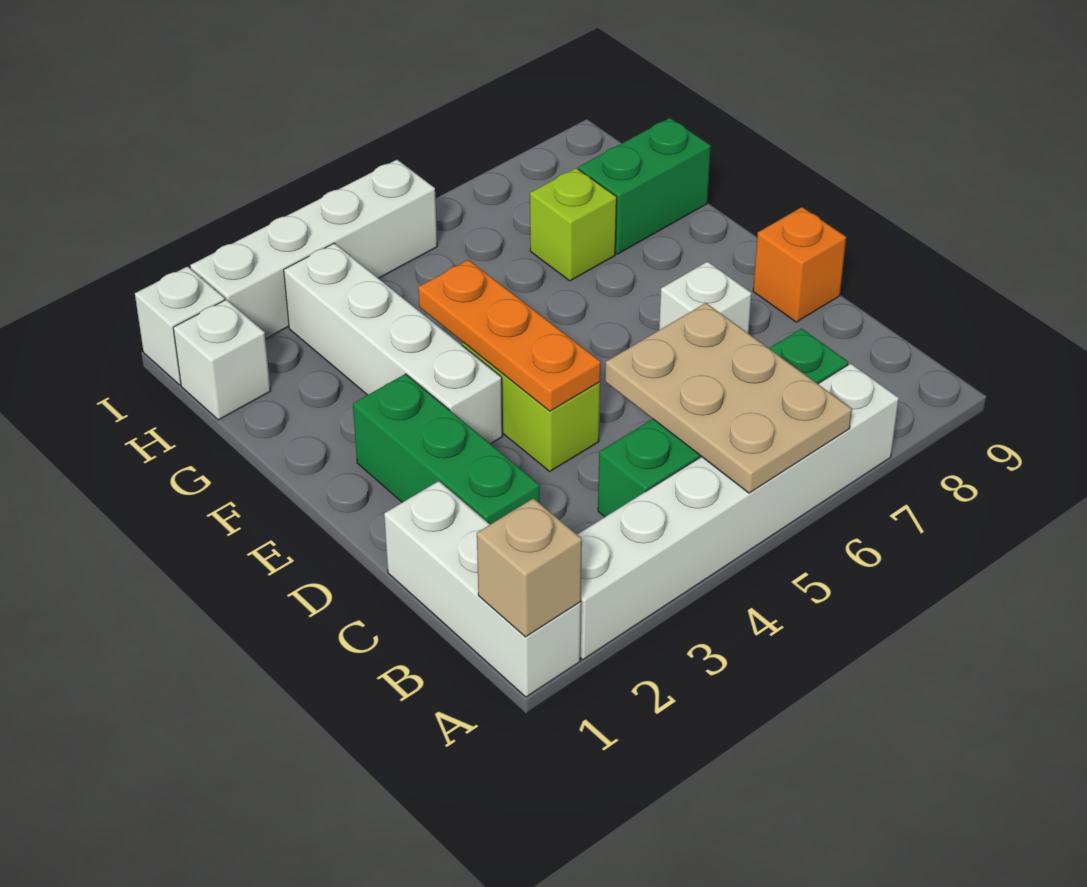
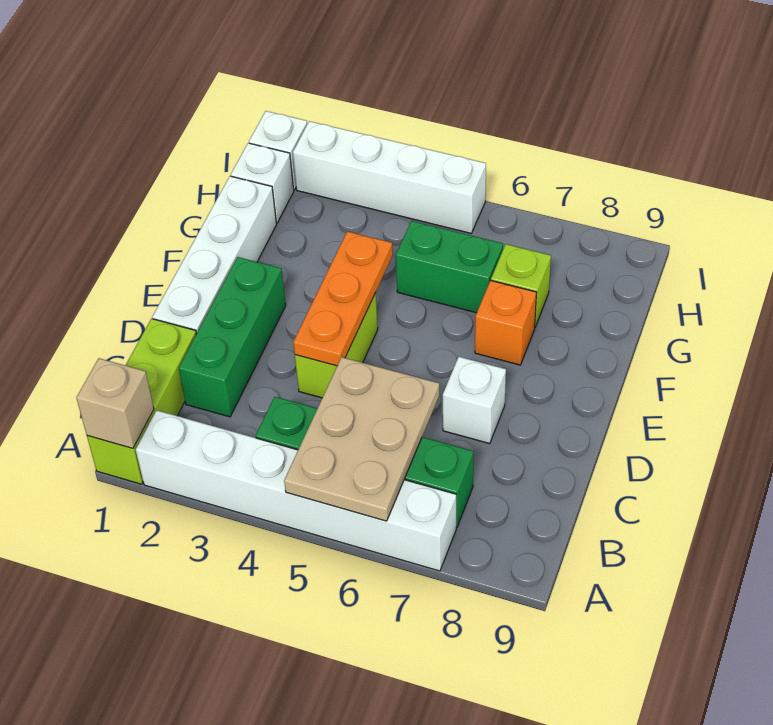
white 1x3 brick [384,481,581,697] -> lime 1x3 brick [87,319,196,484]
orange 1x1 brick [753,207,846,322] -> orange 1x1 brick moved to [475,280,537,365]
white 1x4 brick [284,243,503,444] -> white 1x4 brick moved to [152,176,277,334]
green 1x2 brick [579,118,711,254] -> green 1x2 brick moved to [396,221,503,313]

